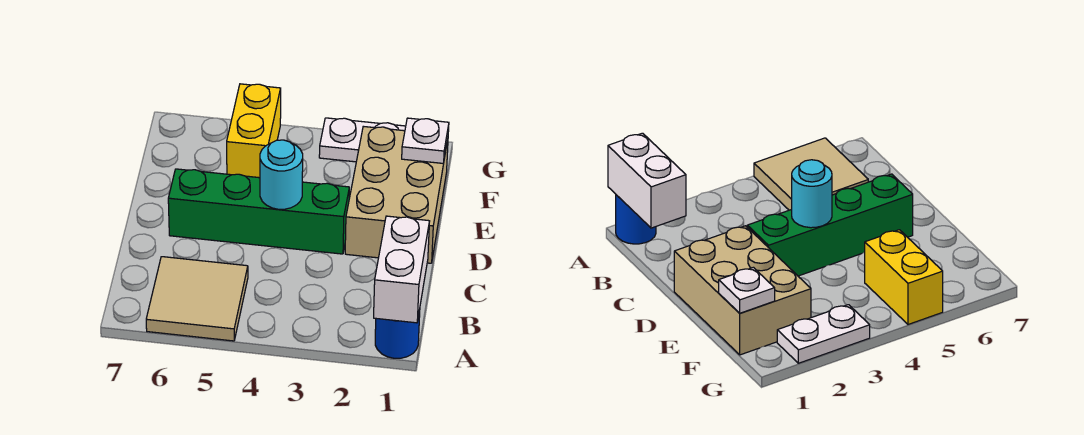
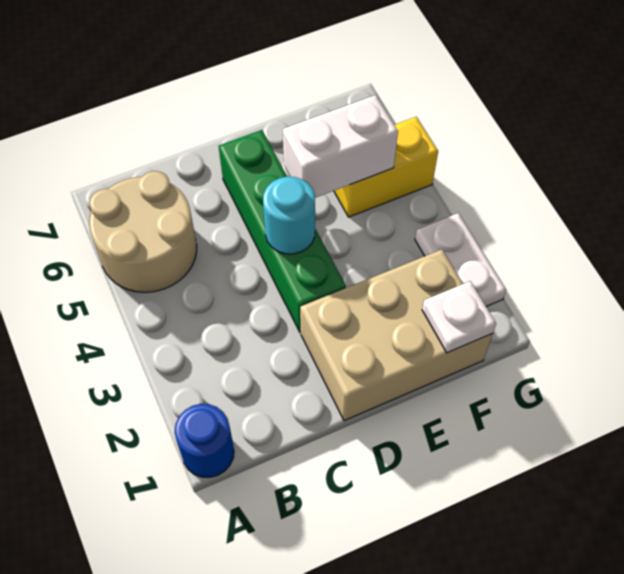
white 1x2 brick [374,216,430,323] -> white 1x2 brick moved to [283,95,398,198]
tan 2x2 tile [146,257,248,341] -> tan 2x2 round brick [89,171,197,292]

